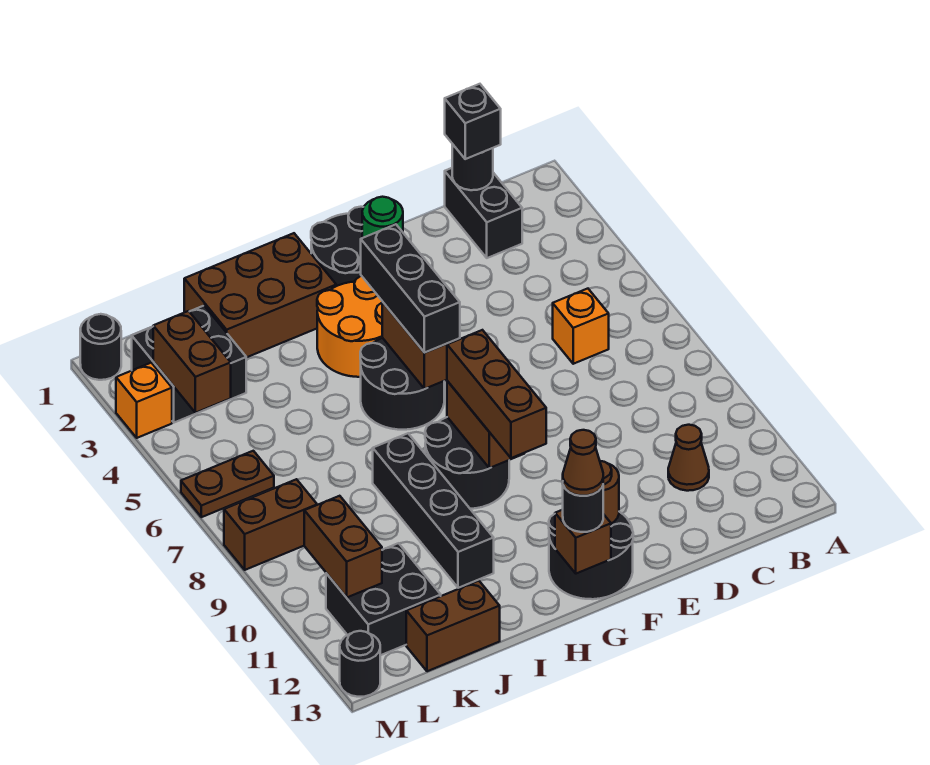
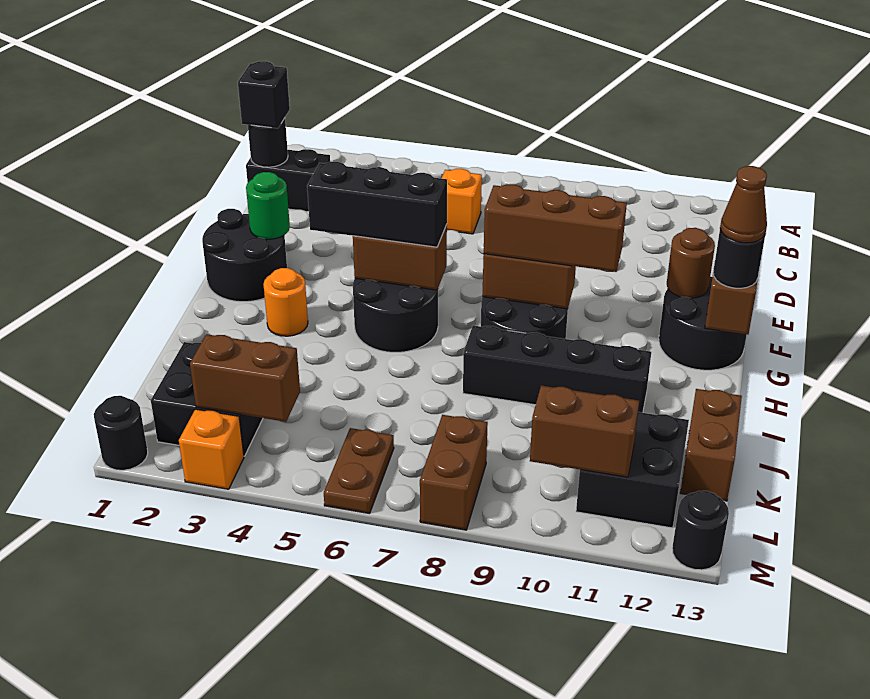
brown 1x1 cone [668,425,709,491] -> none
orange 2x2 round brick [317,276,382,377] -> orange 1x1 round brick [263,268,308,336]
brown 2x3 brick [184,233,336,358] -> none

